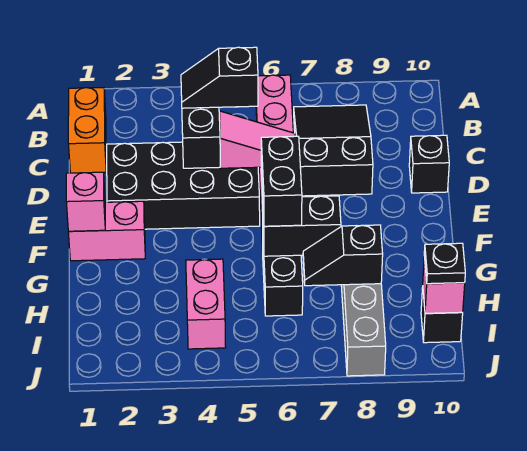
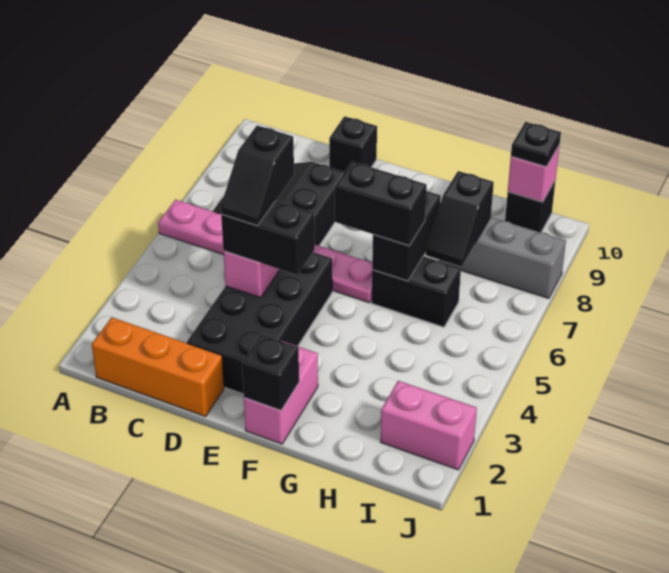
orange 1x2 brick [68,88,106,173] -> orange 1x3 brick [92,317,224,417]
pink 1x1 brick [66,172,105,231] -> black 1x1 brick [242,335,299,410]
pink 1x2 brick [186,259,226,349] -> pink 1x2 brick moved to [381,381,477,470]

